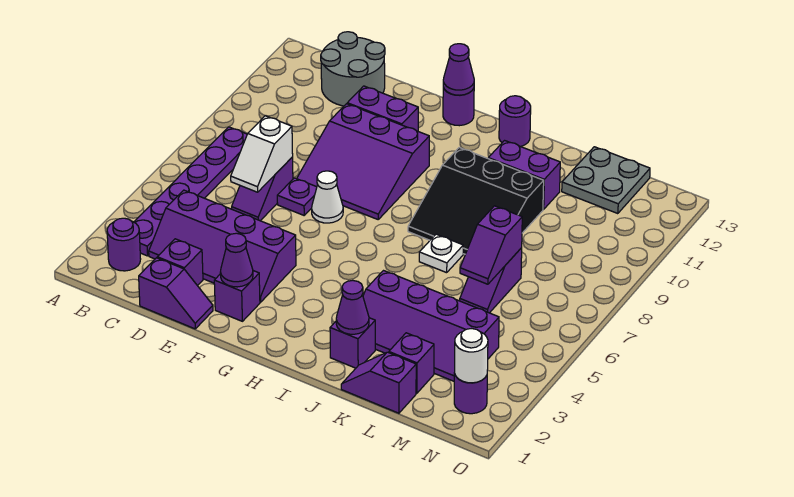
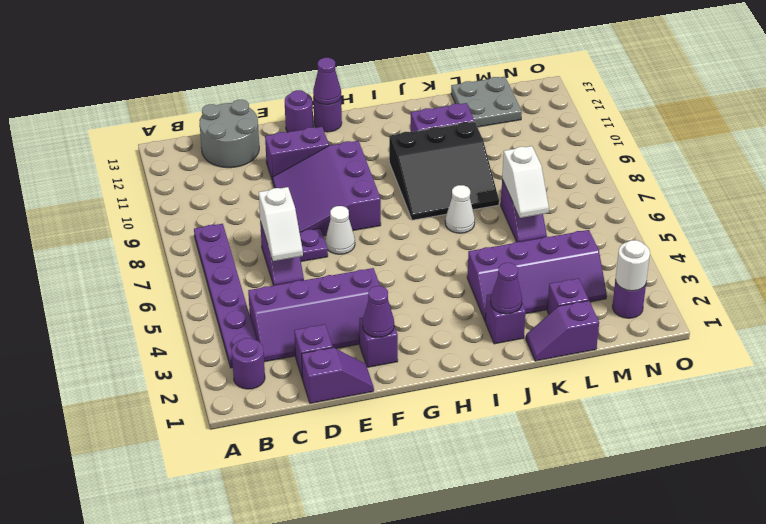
purple 3x3 slope [297,104,429,219] -> purple 3x3 slope turned to [272,141,381,236]
purple 1x1 round brick [499,96,531,147] -> purple 1x1 round brick moved to [285,90,313,132]
white 1x1 plate [419,234,463,273] -> white 1x1 cone [445,185,475,233]
purple 1x2 slope [460,206,522,284] -> white 1x2 slope [502,146,549,218]

